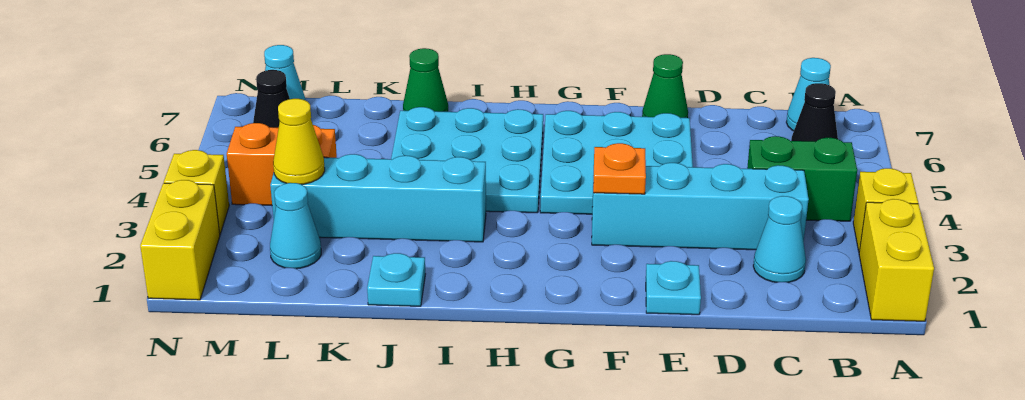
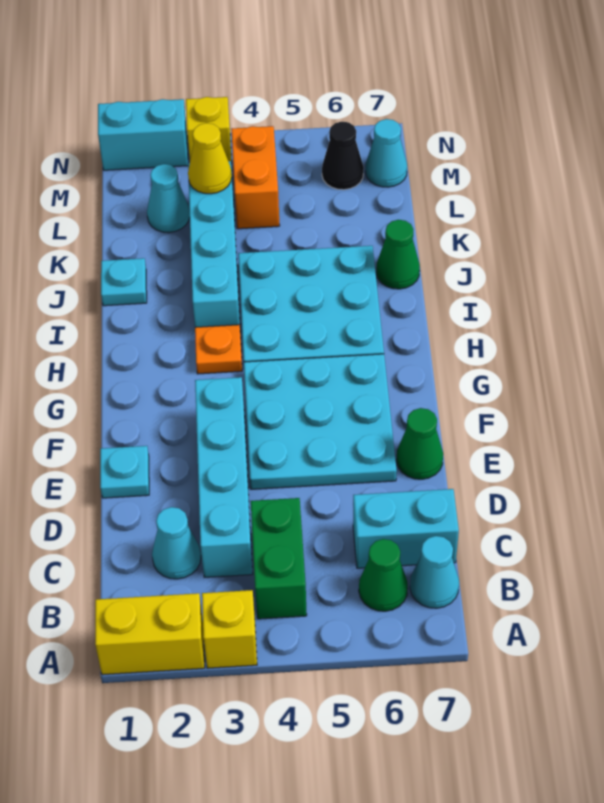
black 1x1 cone [791,83,838,142] -> green 1x1 cone [359,539,408,611]
none -> cyan 1x2 brick [353,489,459,568]
orange 1x1 plate [593,143,646,194] -> orange 1x1 plate moved to [195,325,242,374]
yellow 1x2 brick [140,180,220,300] -> cyan 1x2 brick [98,99,188,170]

